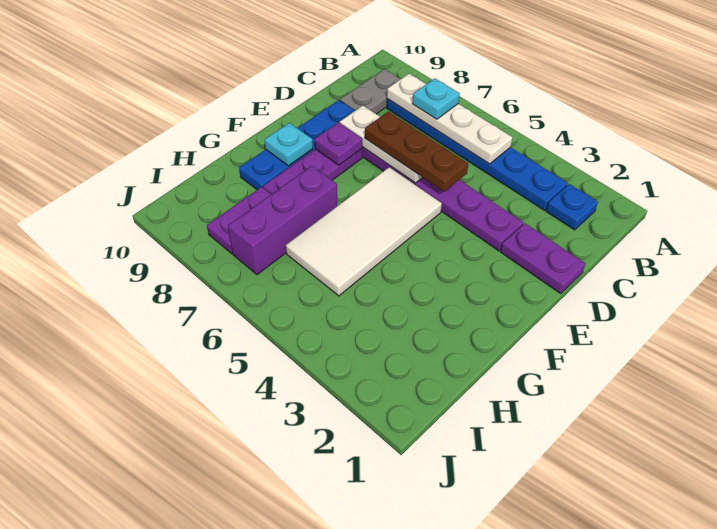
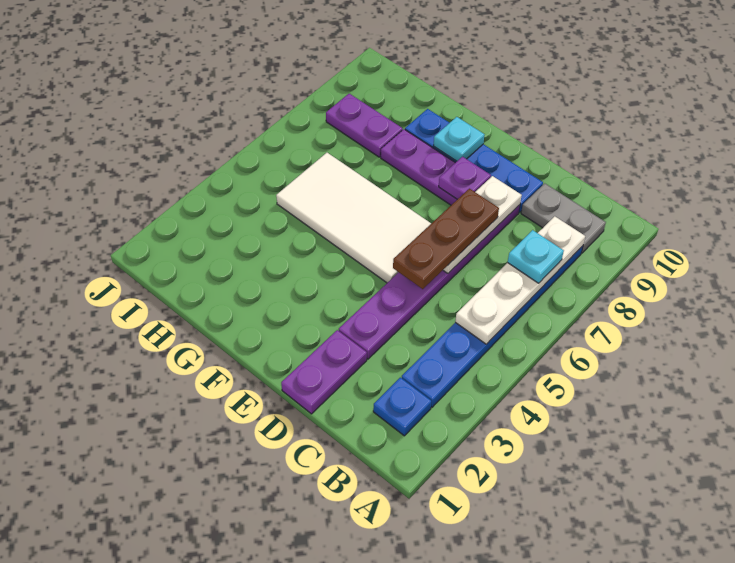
purple 1x3 brick [228,166,337,275] -> none

